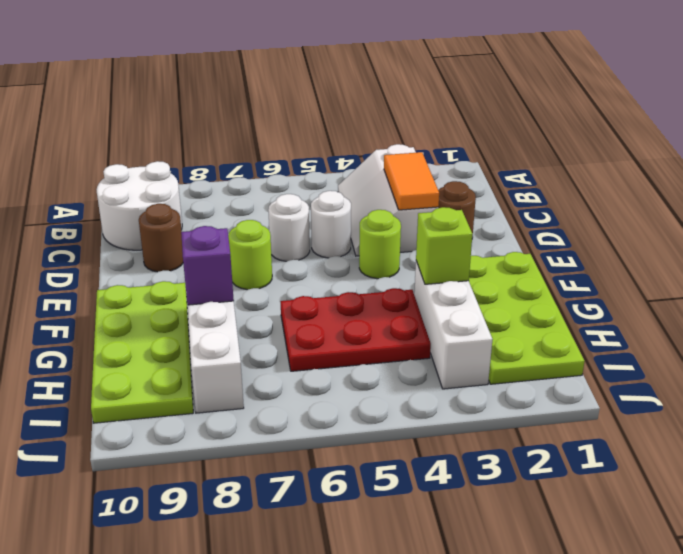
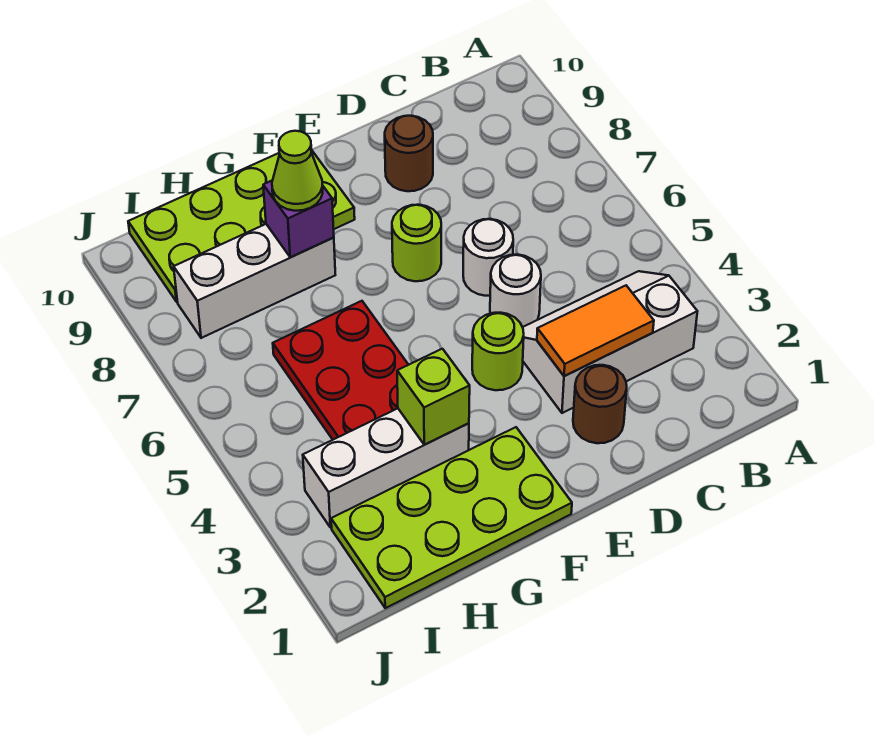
white 2x2 round brick [97,161,182,250] -> none
none -> lime 1x1 cone [272,131,323,211]

